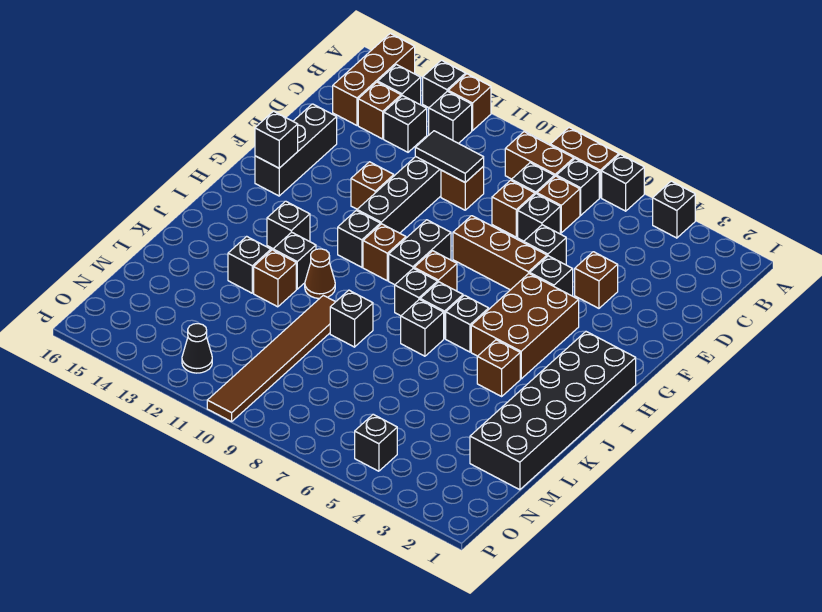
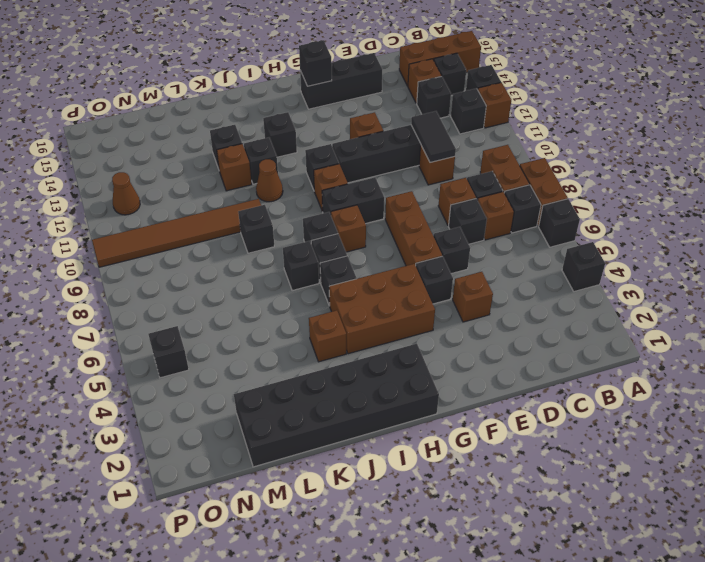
black 1x1 cone [182,324,212,373] -> brown 1x1 cone [112,172,140,215]

